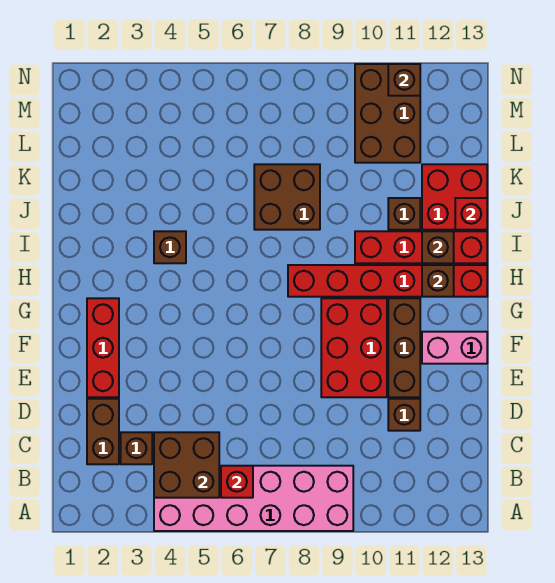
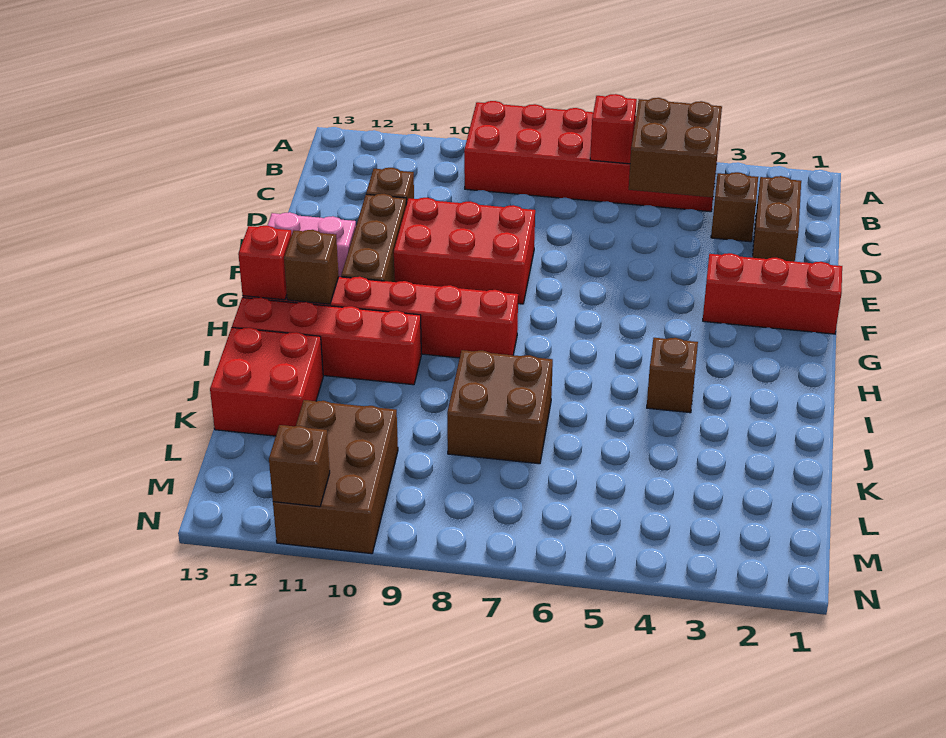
pink 2x6 brick [154,466,353,531] -> red 2x6 brick [464,101,719,212]
red 1x3 brick [87,298,119,397] -> red 1x3 brick turned to [703,253,842,334]
red 2x3 brick [321,298,387,397] -> red 2x3 brick turned to [394,198,535,304]
brown 1x1 brick [422,231,454,263] -> none
brown 1x1 brick [388,198,420,230] -> none
red 1x1 brick [455,198,487,230] -> red 1x1 brick moved to [238,226,292,300]

